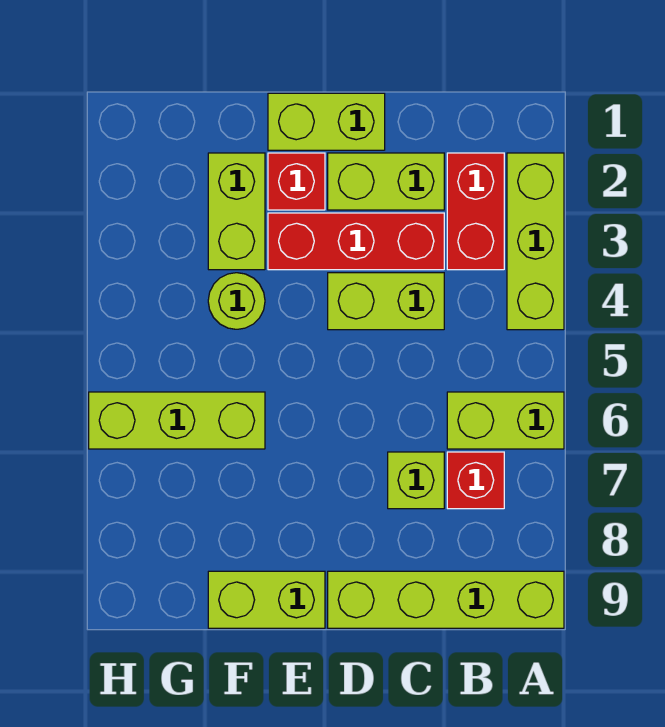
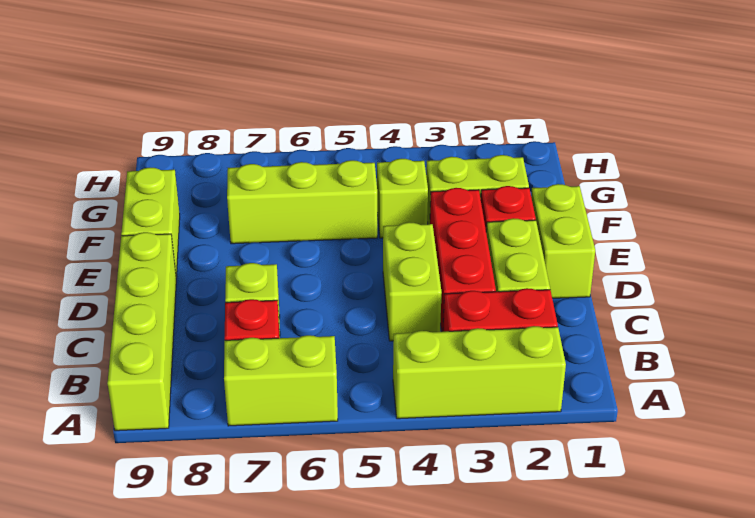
lime 1x2 brick [447,392,564,449] -> lime 1x2 brick turned to [224,335,338,426]
lime 1x1 round brick [208,273,265,329] -> lime 1x1 brick [377,159,428,238]
lime 1x3 brick [89,392,265,449] -> lime 1x3 brick turned to [227,160,377,244]

